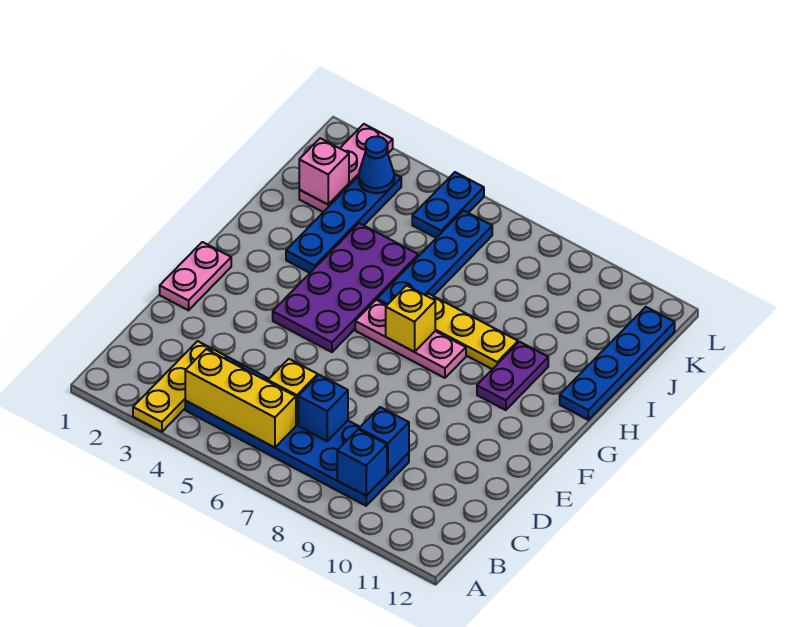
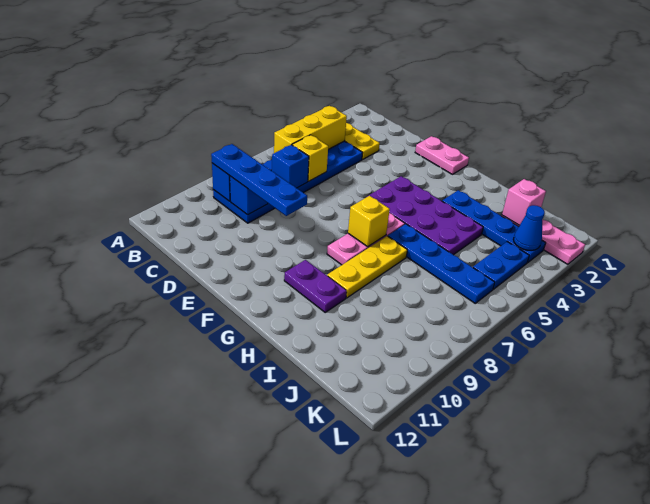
blue 1x4 plate [560,307,675,420] -> blue 1x4 plate moved to [211,144,307,216]
blue 1x2 plate [412,172,484,238] -> blue 1x2 plate turned to [473,242,529,289]

